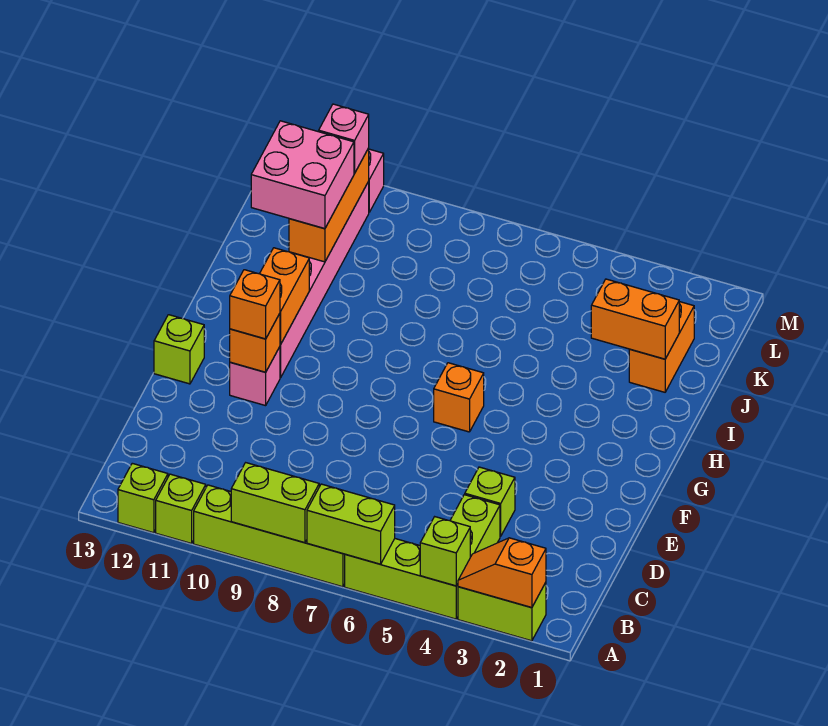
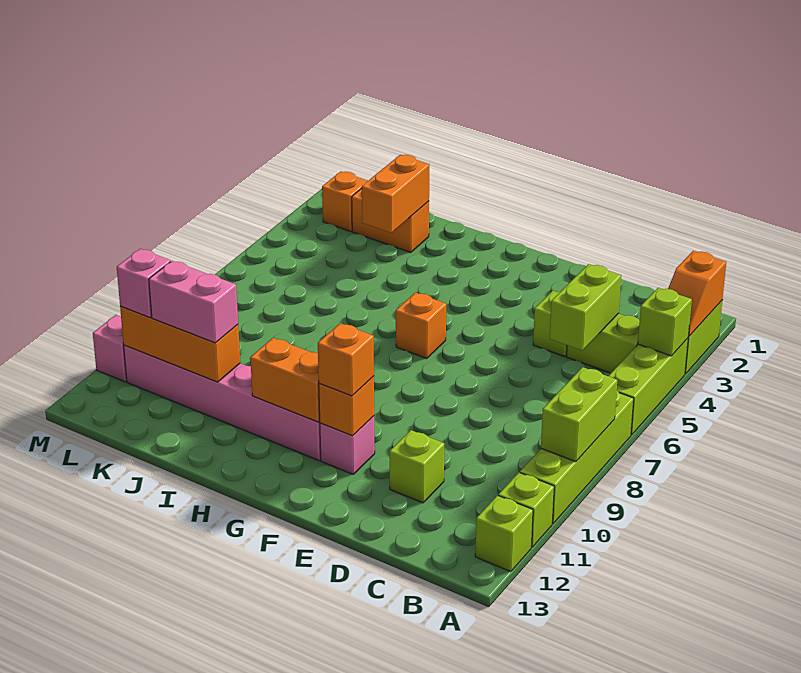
lime 1x2 brick [307,484,395,564] -> lime 1x2 brick moved to [550,264,621,351]
lime 1x1 brick [154,315,204,384] -> lime 1x1 brick moved to [389,430,444,503]
pink 2x2 brick [251,121,354,229] -> pink 1x2 brick [149,261,238,343]
none -> orange 1x1 brick [322,172,368,232]

